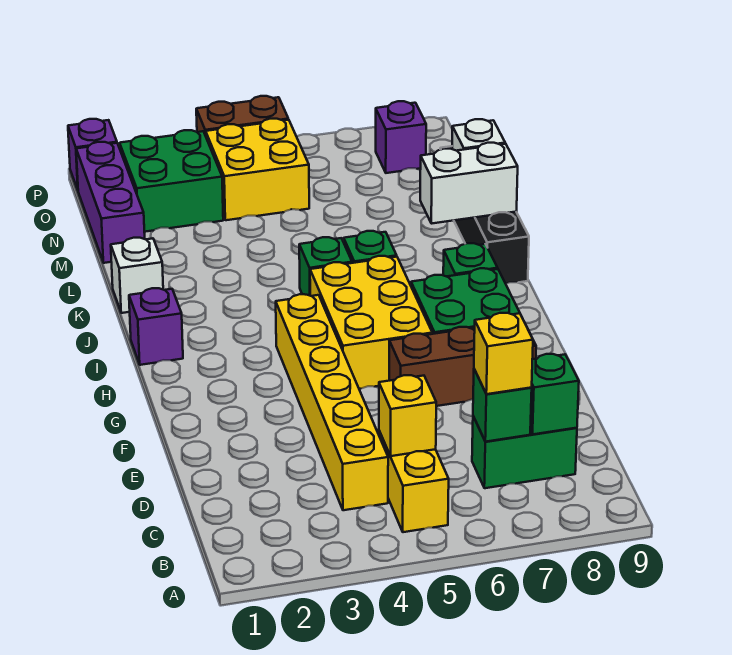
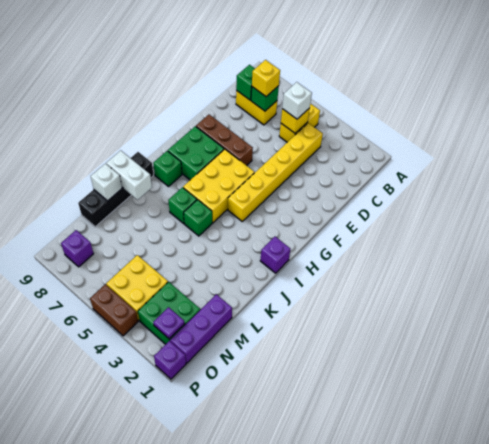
green 1x2 brick [472,416,577,488] -> yellow 1x2 brick [236,90,277,125]
white 1x1 brick [111,238,163,313] -> white 1x1 brick moved to [282,82,312,119]
none -> purple 1x1 plate [153,307,185,339]

